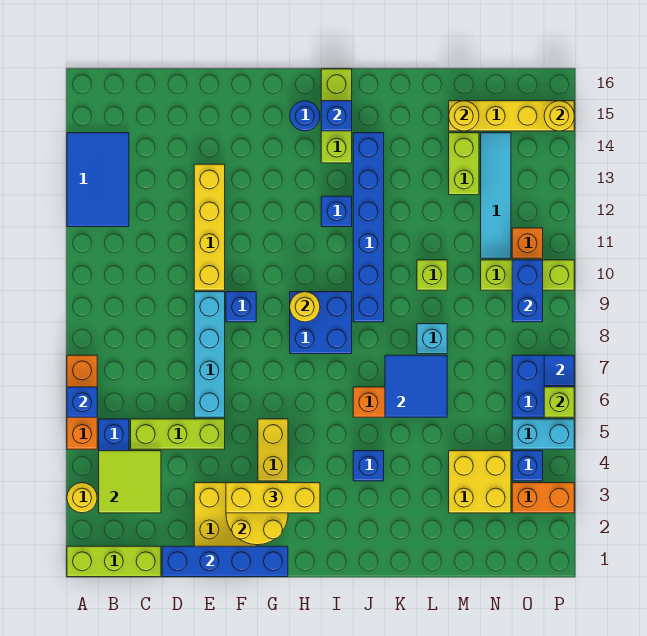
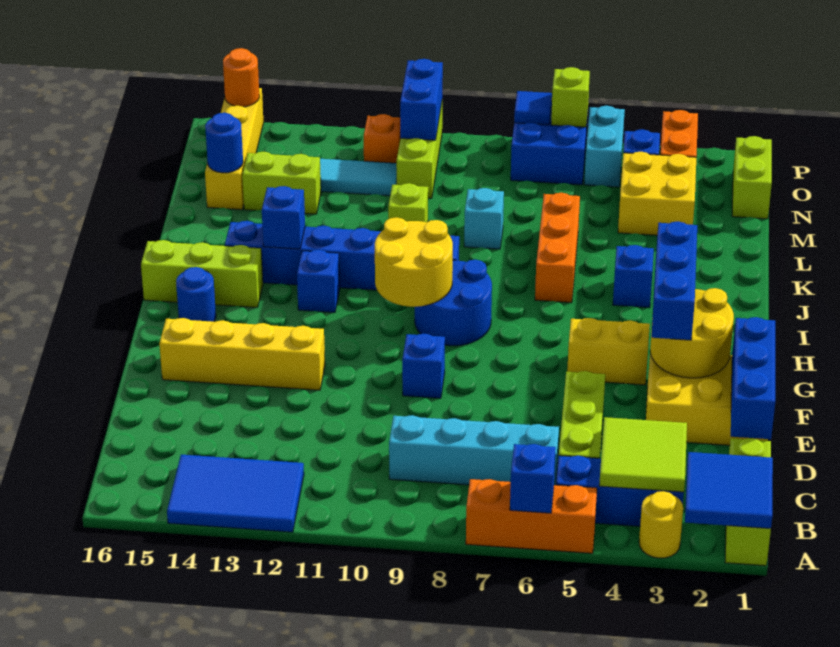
blue 1x4 brick [162,546,288,577] -> blue 1x3 brick [731,317,775,439]
cyan 1x4 brick [194,292,225,417] -> cyan 1x4 brick moved to [389,415,559,485]
yellow 1x4 brick [194,164,225,290] -> yellow 1x4 brick moved to [159,318,325,390]
yellow 1x3 brick [226,483,320,513] -> blue 1x3 brick [652,222,697,340]
blue 2x2 brick [290,292,352,354] -> blue 2x2 round brick [415,260,492,346]
yellow 1x1 round brick [290,292,320,322] -> yellow 2x2 round brick [375,217,453,307]
blue 1x1 brick [321,101,352,131] -> blue 1x1 brick moved to [262,186,305,249]
blue 2x2 tile [385,355,447,417] -> blue 2x2 tile moved to [685,452,773,529]
yellow 1x1 round brick [449,101,479,131] -> blue 1x1 round brick [205,113,243,173]
none -> lime 1x2 brick [732,136,772,219]
blue 1x2 brick [512,260,543,322] -> blue 1x2 brick turned to [400,59,443,140]
yellow 1x1 round brick [544,101,574,131] -> orange 1x1 round brick [223,48,259,107]

